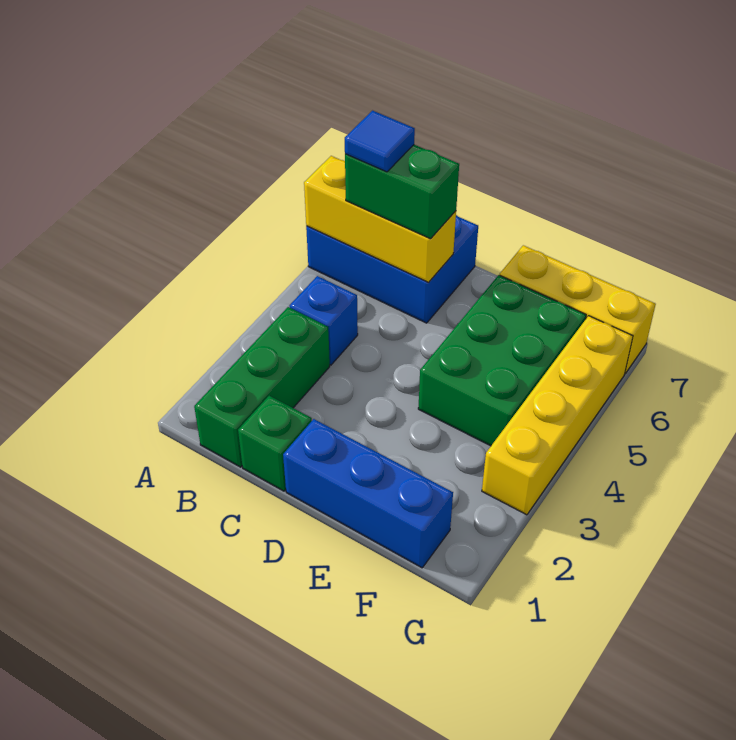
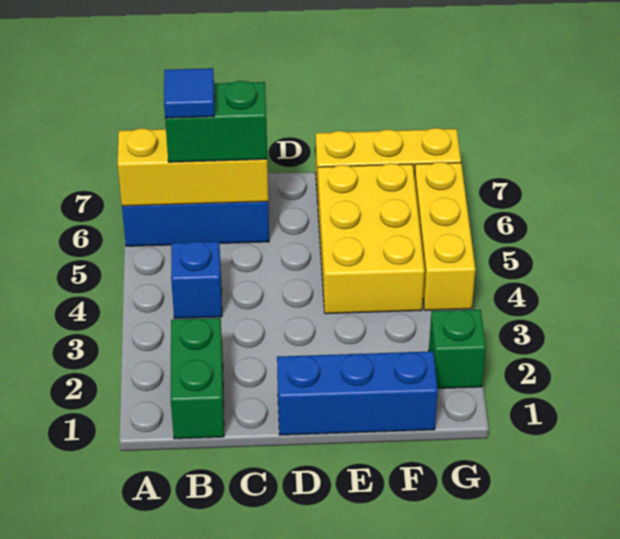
green 1x3 brick [194,307,330,467] -> green 1x2 brick [171,318,224,439]
green 1x1 brick [238,396,312,491] -> green 1x1 brick moved to [429,310,486,388]
green 2x3 brick [418,275,586,446] -> yellow 2x3 brick [318,164,425,314]
yellow 1x4 brick [482,316,633,515] -> yellow 1x3 brick [414,162,475,310]

